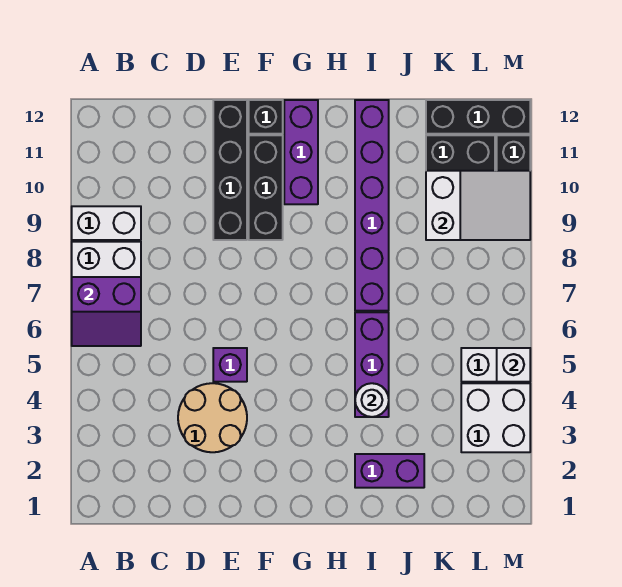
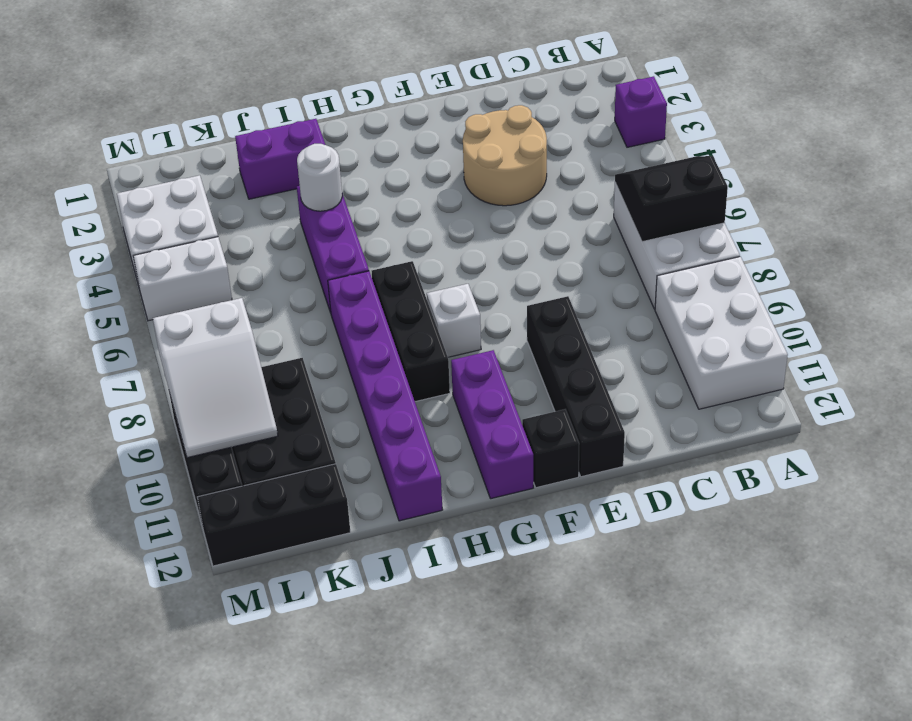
purple 2x2 slope [72,277,141,346] -> black 2x2 slope [615,156,728,242]
white 1x2 brick [72,206,141,240] -> white 2x3 brick [655,257,788,409]
purple 1x1 brick [213,348,247,382] -> purple 1x1 brick moved to [615,76,667,147]
black 1x3 brick [249,135,283,240] -> black 1x3 brick moved to [372,261,450,402]
white 2x3 slope [426,171,530,240] -> white 2x3 slope turned to [153,298,278,458]
white 1x1 brick [497,348,530,382] -> white 1x1 brick moved to [427,284,481,357]

